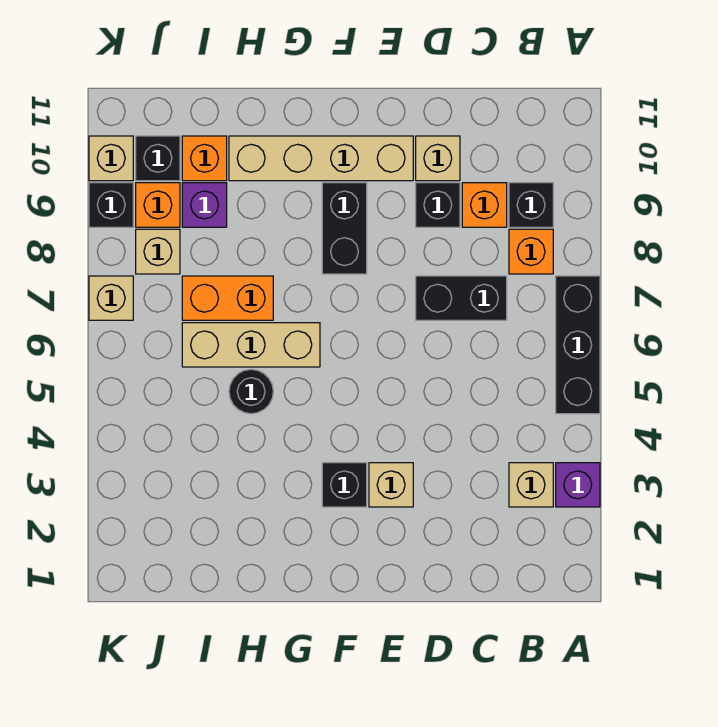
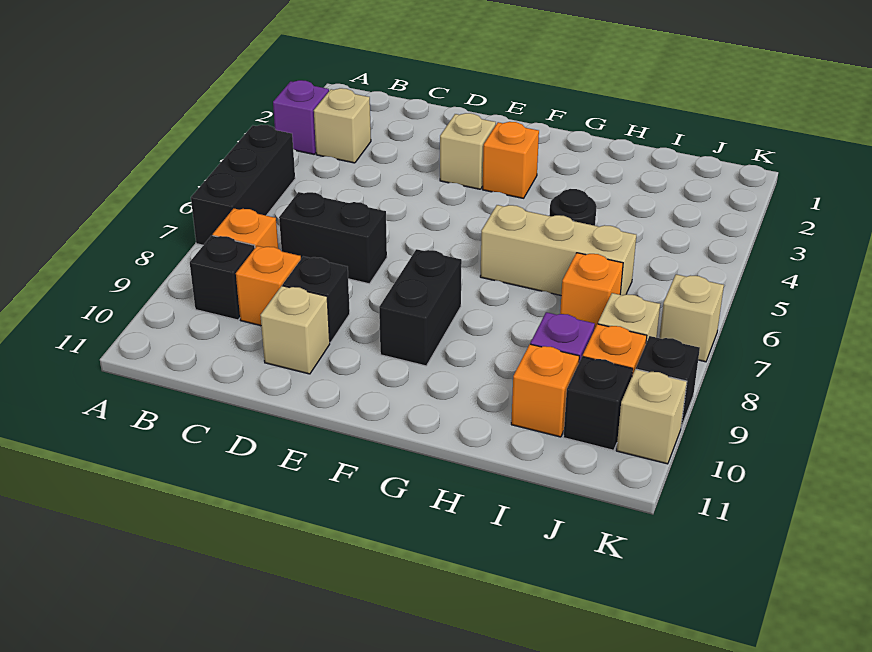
tan 1x4 brick [229,136,413,181] -> none
black 1x1 brick [322,463,367,507] -> orange 1x1 brick [483,122,539,198]
orange 1x2 brick [182,276,273,320] -> orange 1x1 brick [560,253,623,329]

